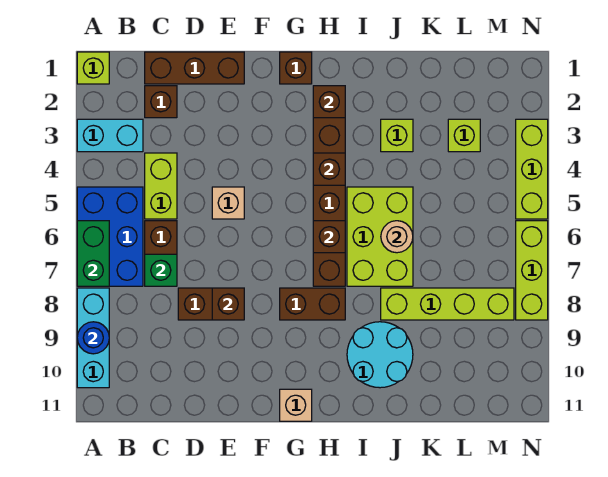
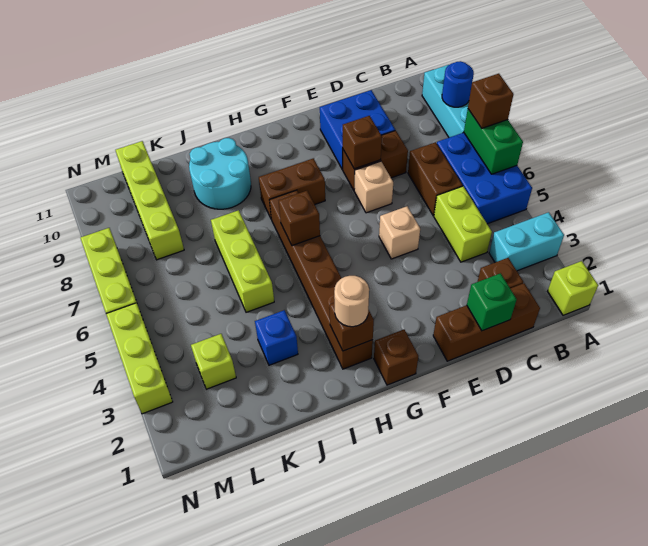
green 1x1 brick [145,254,177,286] -> green 1x1 brick moved to [467,273,517,331]
none -> blue 2x2 brick [320,90,395,169]
tan 1x1 brick [280,389,312,421] -> tan 1x1 brick moved to [354,161,393,213]
brown 1x1 brick [313,153,345,185] -> brown 1x1 brick moved to [468,74,514,128]
lime 2x3 brick [347,187,413,286] -> lime 1x3 brick [211,210,274,312]
lime 1x1 brick [381,119,413,152] -> blue 1x1 brick [255,310,298,365]
tan 1x1 round brick [381,221,413,253] -> tan 1x1 round brick moved to [334,276,369,327]
lime 1x4 brick [381,288,514,320] -> lime 1x4 brick turned to [116,141,184,260]

